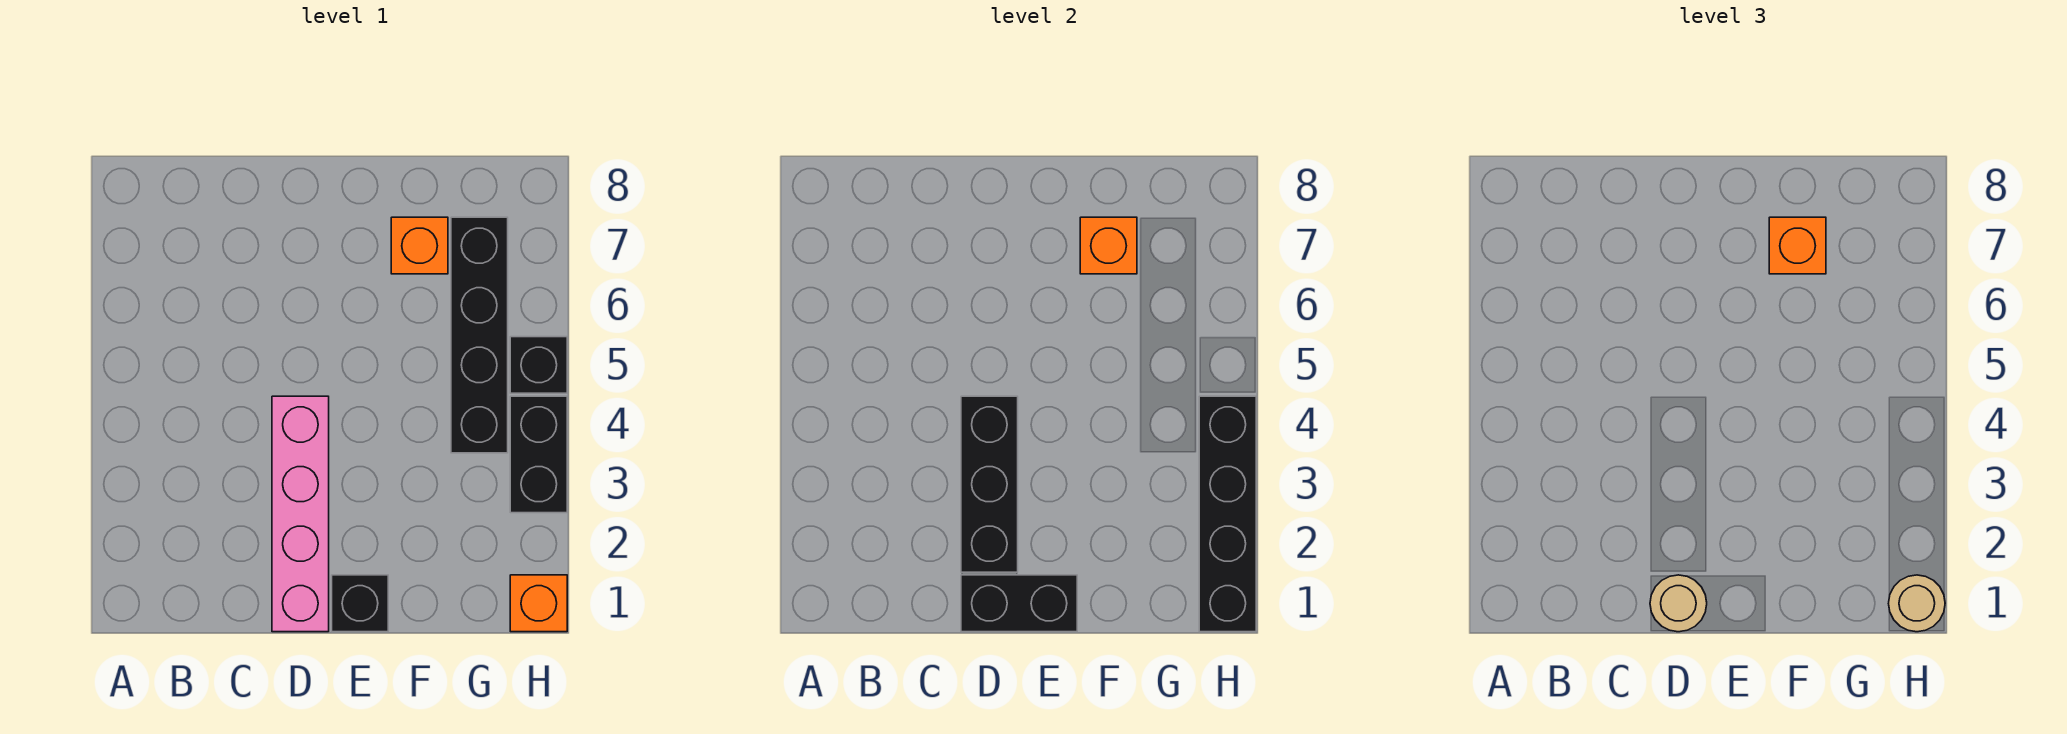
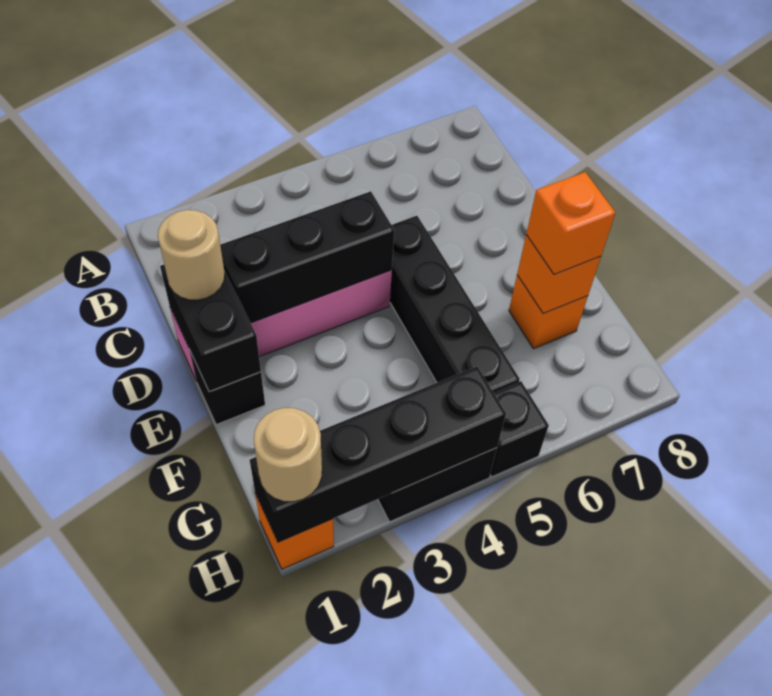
black 1x4 brick [451,217,508,453] -> black 1x4 brick turned to [390,216,520,392]

